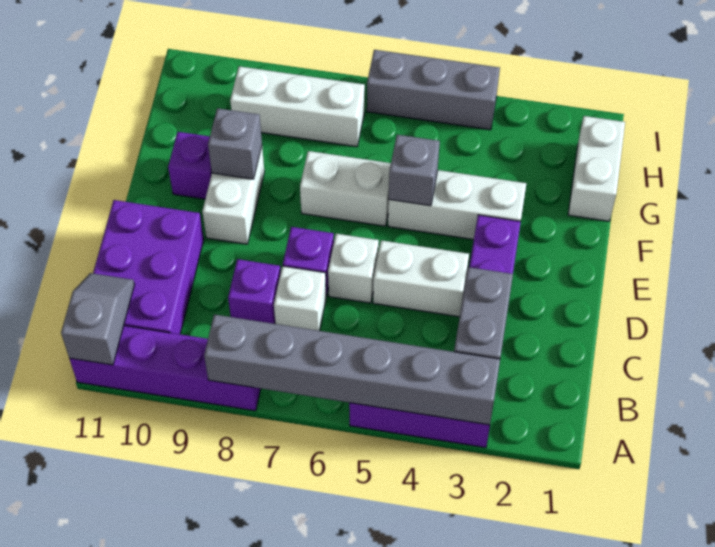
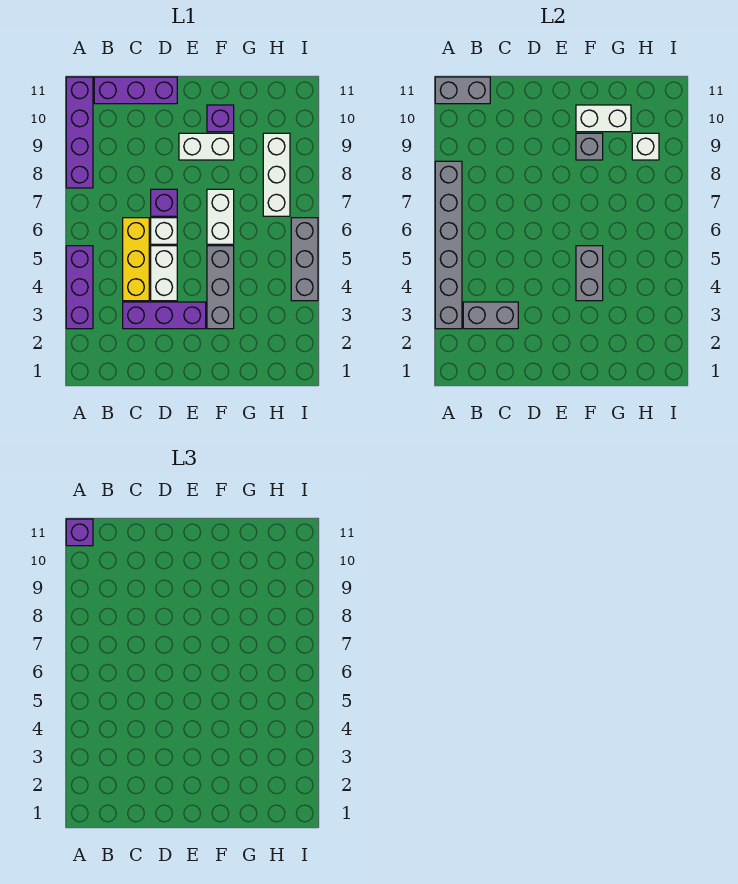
grey 1x2 slope [61,273,134,365] -> grey 1x2 brick [435,77,490,104]
purple 2x3 brick [93,200,204,334] -> purple 1x3 brick [94,77,177,104]
none -> yellow 1x3 brick [123,218,149,301]
white 1x1 brick [274,266,326,331] -> white 1x1 brick moved to [632,133,659,160]
purple 1x1 brick [228,259,281,324] -> purple 1x1 brick moved to [66,519,93,546]
white 1x3 brick [388,170,526,240] -> grey 1x3 brick [207,246,234,329]
grey 1x1 brick [389,135,440,206] -> grey 1x2 brick [576,246,603,301]
white 1x2 brick [568,116,625,221] -> white 1x2 brick moved to [576,105,631,132]

